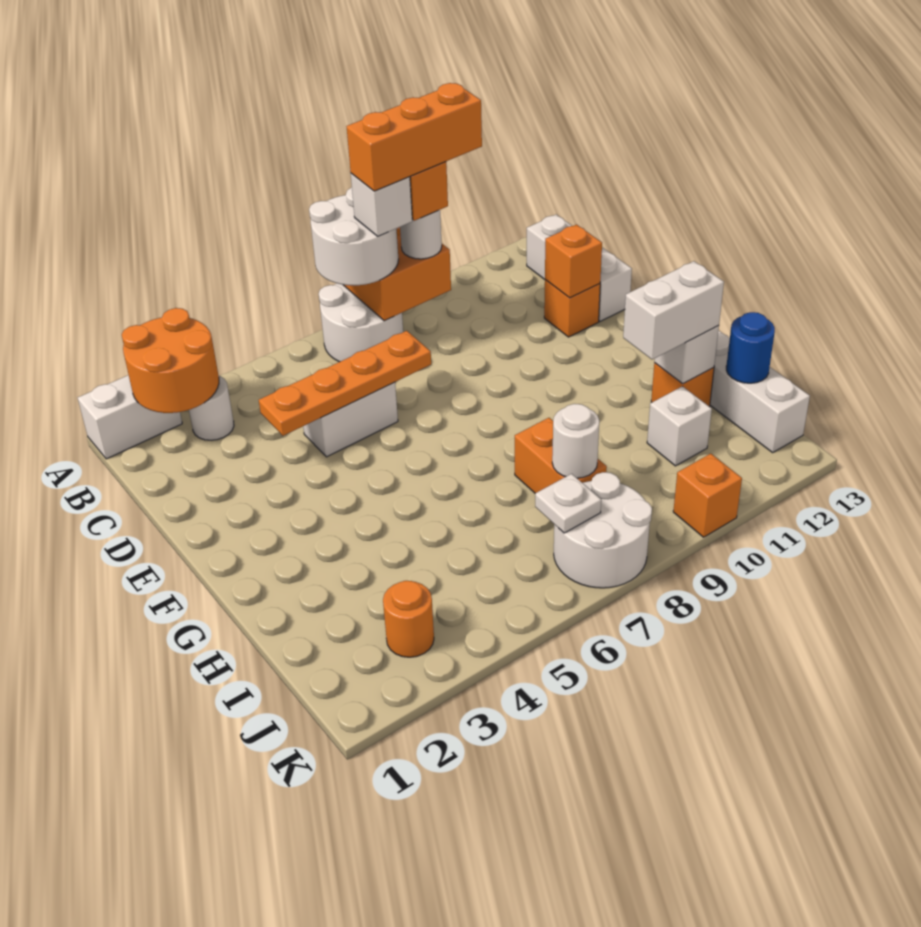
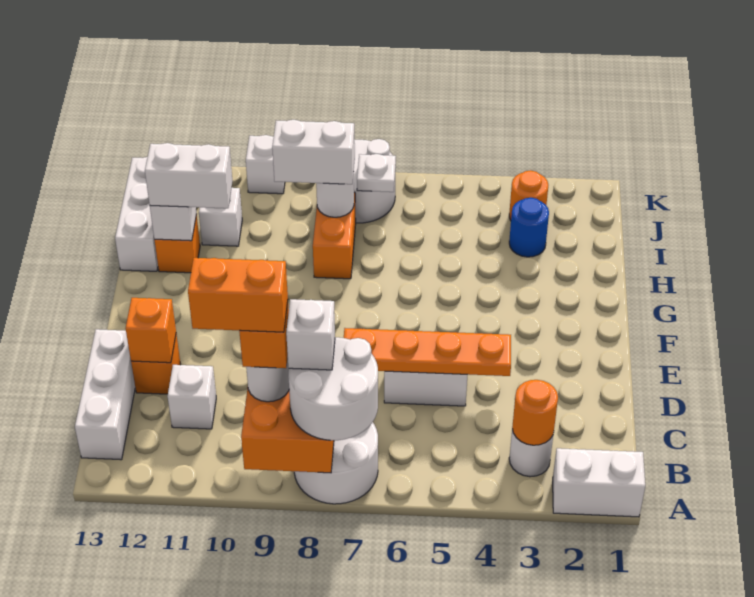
orange 2x2 round brick [122,308,219,413] -> orange 1x1 round brick [512,380,558,445]
orange 1x3 brick [346,83,482,191] -> orange 1x2 brick [188,258,288,332]
none -> white 1x1 brick [168,365,216,429]
none -> white 1x2 brick [272,120,355,184]
blue 1x1 round brick [726,312,775,383] -> blue 1x1 round brick moved to [509,198,549,257]
orange 1x1 brick [673,454,742,537] -> white 1x1 brick [246,135,285,194]

